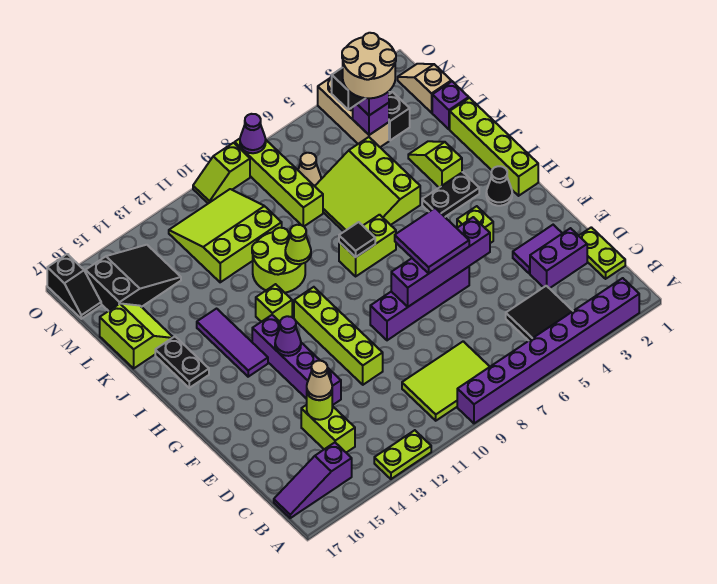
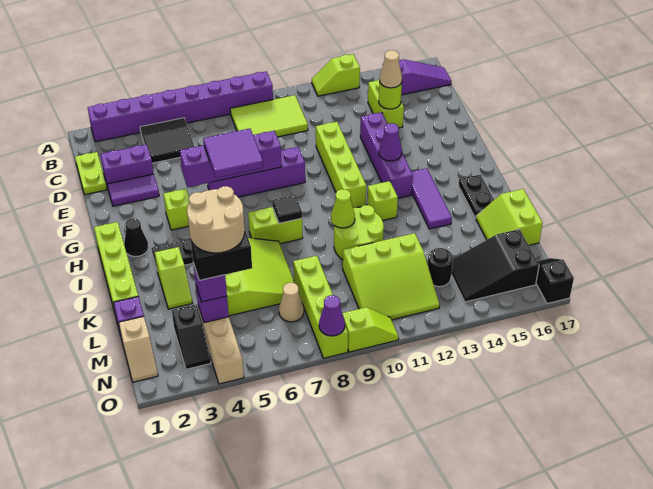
lime 1x2 plate [374,430,431,479] -> lime 1x2 slope [312,54,360,96]
none -> black 1x1 round brick [428,248,453,287]

